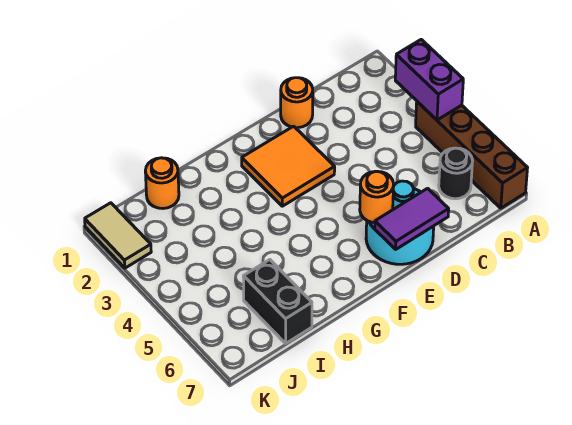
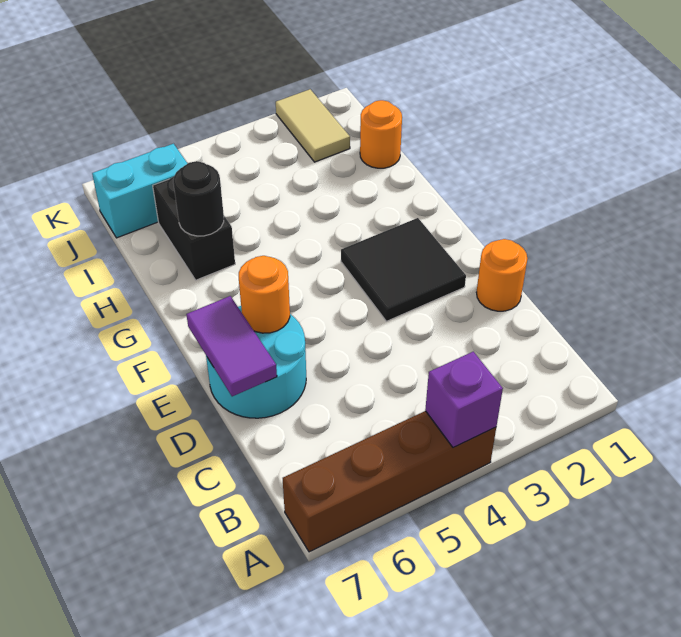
purple 1x2 brick [395,40,463,120] -> purple 1x1 brick [425,352,503,448]
black 1x1 round brick [439,148,473,199] -> black 1x1 round brick moved to [173,161,224,236]
orange 2x2 tile [242,126,335,206] -> black 2x2 tile [341,218,466,321]
black 1x2 brick [243,260,312,343] -> black 1x2 brick turned to [153,177,235,280]
none -> cyan 1x2 brick [92,144,188,238]
tan 1x2 tile [85,203,151,268] -> tan 1x2 tile turned to [276,89,350,162]

